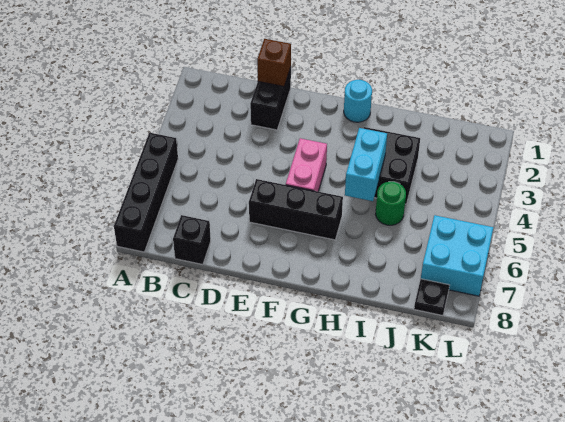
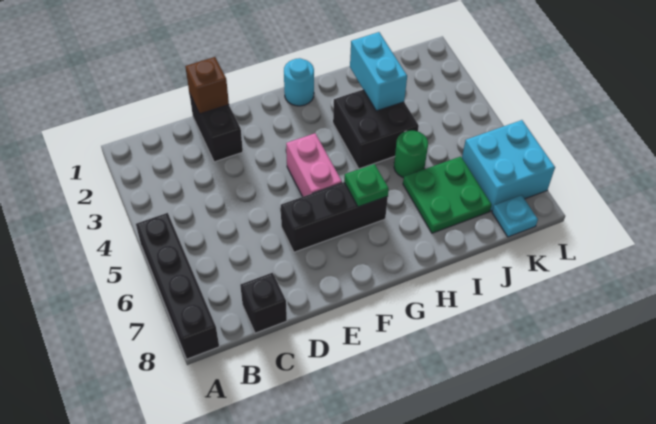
none -> green 1x1 plate [344,164,389,207]
cyan 1x2 brick [345,128,387,201] -> cyan 1x2 brick moved to [350,32,407,111]
none -> green 2x2 plate [403,156,492,233]
black 1x1 plate [414,279,449,316] -> cyan 1x1 plate [492,195,538,237]

